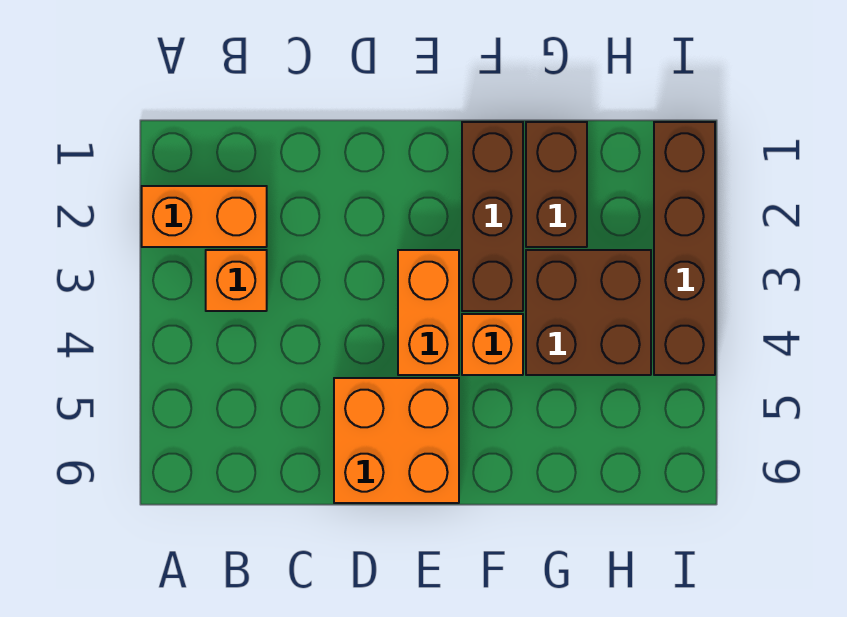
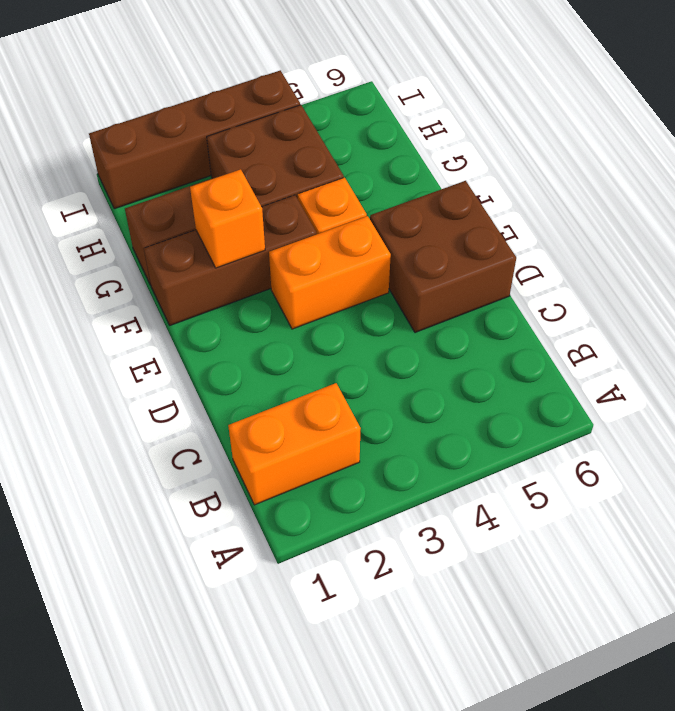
orange 1x2 brick [142,186,267,247] -> orange 1x2 brick turned to [228,383,361,505]
orange 1x1 brick [206,250,267,311] -> orange 1x1 brick moved to [190,169,265,268]
orange 2x2 brick [334,378,459,503] -> brown 2x2 brick [370,181,516,333]

